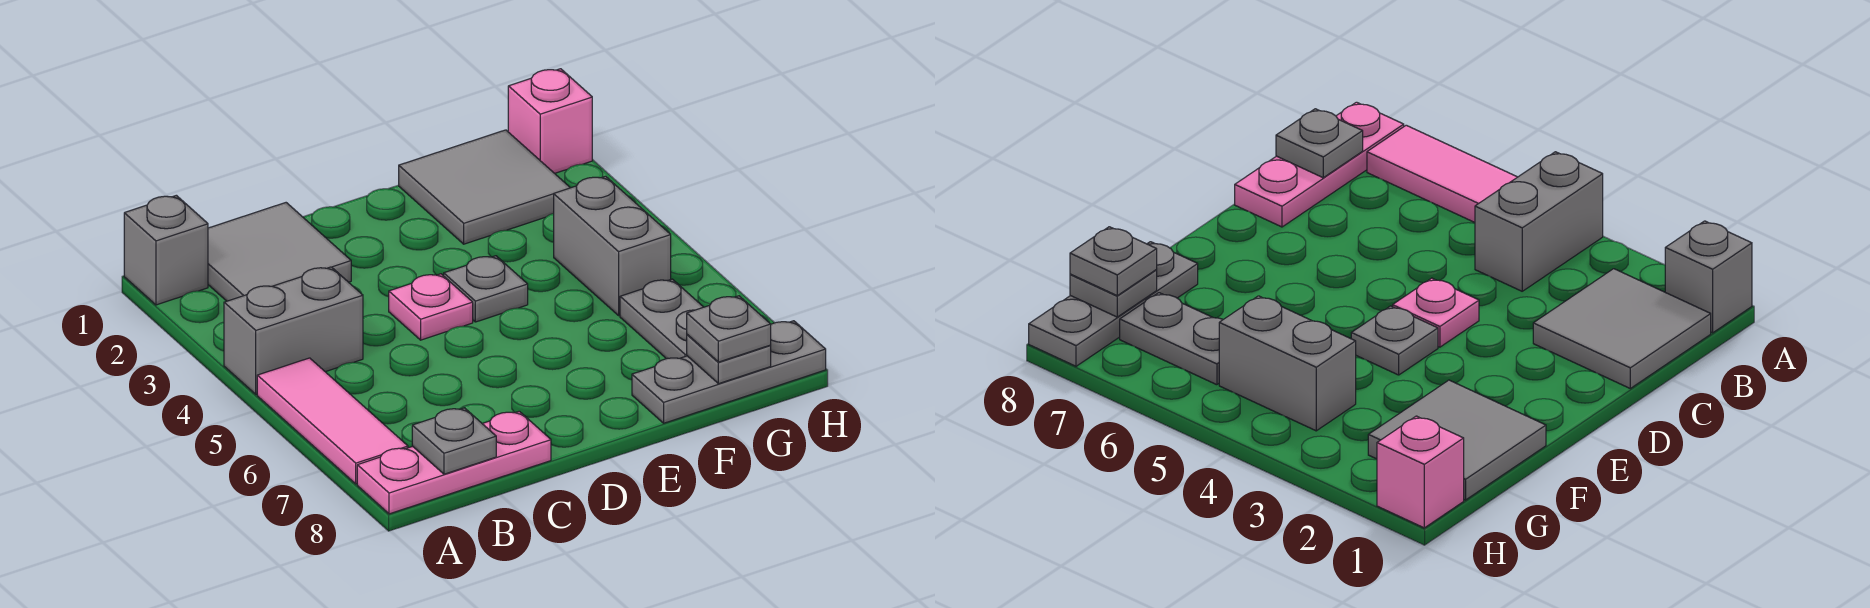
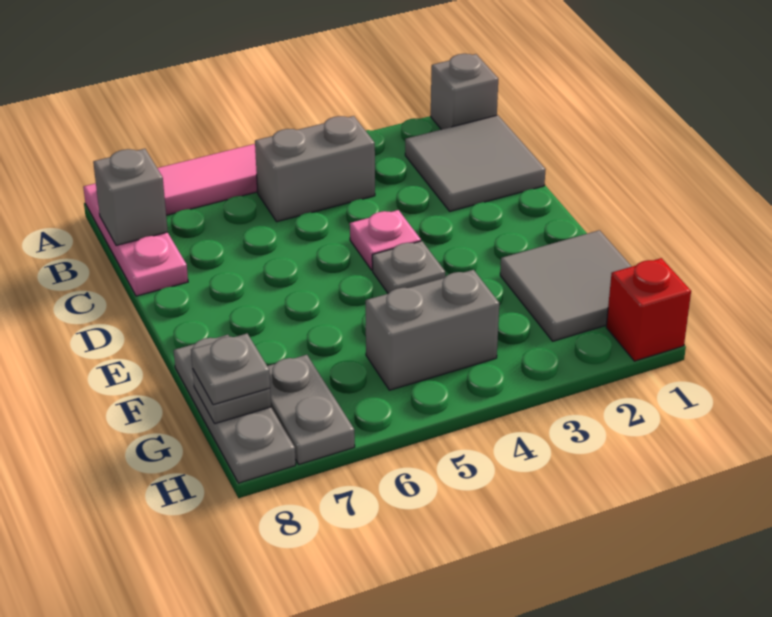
grey 1x2 brick [224,267,363,394] -> grey 1x2 brick turned to [255,116,375,222]
grey 1x1 plate [412,408,496,474] -> grey 1x1 brick [93,149,168,245]
grey 1x2 plate [620,279,703,359] -> grey 1x2 plate turned to [267,355,355,464]
pink 1x1 brick [508,69,592,173] -> red 1x1 brick [606,258,691,361]

